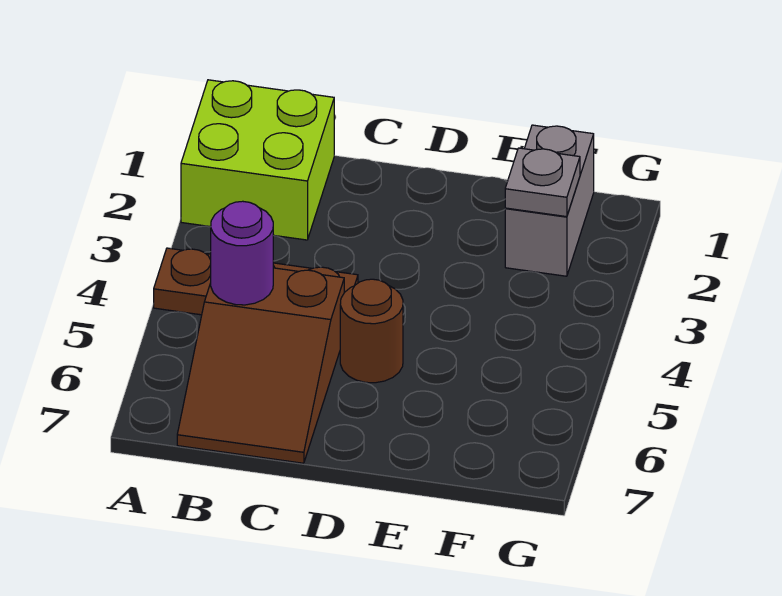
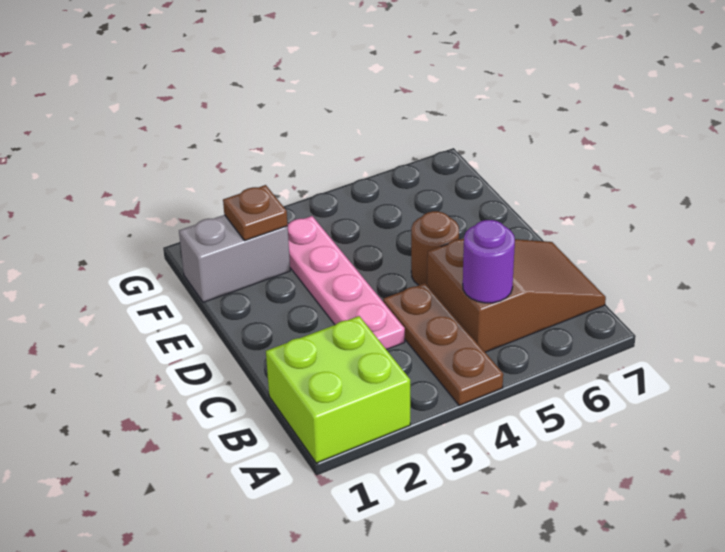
none -> pink 1x4 plate [288,216,405,350]
grey 1x1 plate [505,148,580,217] -> brown 1x1 plate [223,185,288,241]

